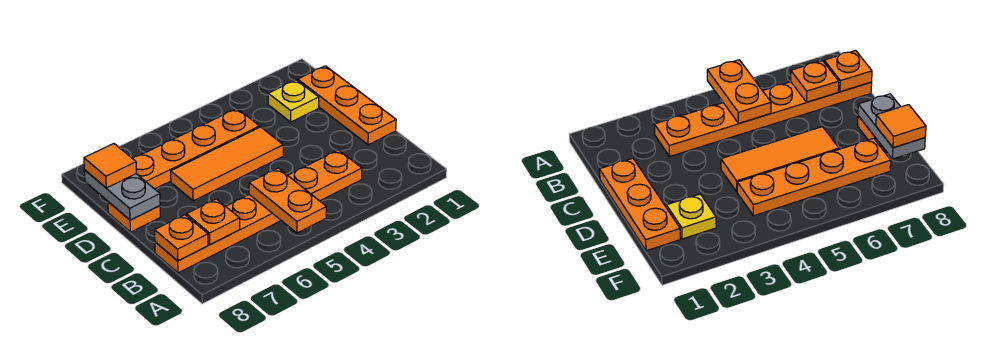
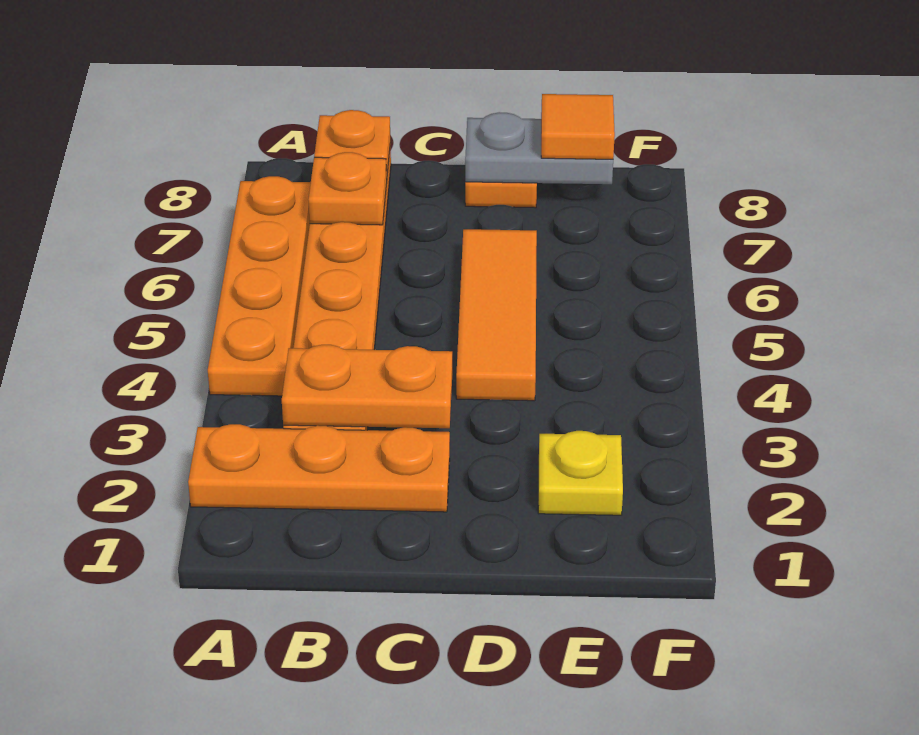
orange 1x2 plate [249,168,326,233] -> orange 1x2 plate moved to [282,345,452,428]
orange 1x3 plate [298,66,396,145] -> orange 1x3 plate moved to [188,424,450,512]
orange 1x4 plate [133,109,260,189] -> orange 1x4 plate moved to [208,176,311,396]

